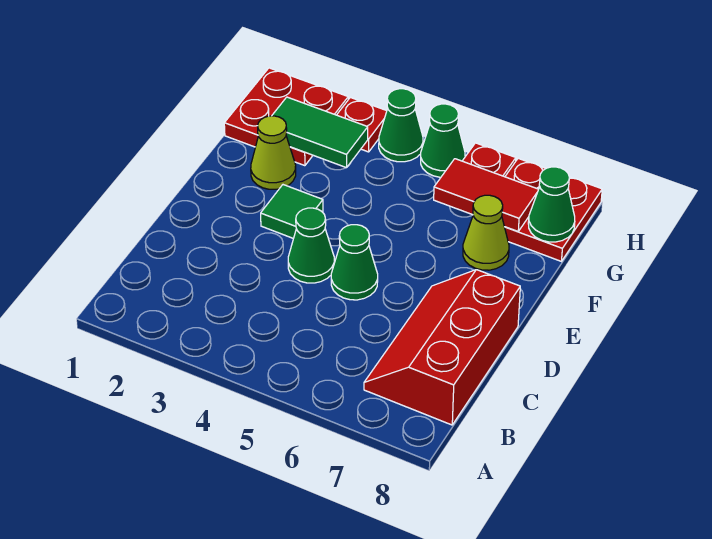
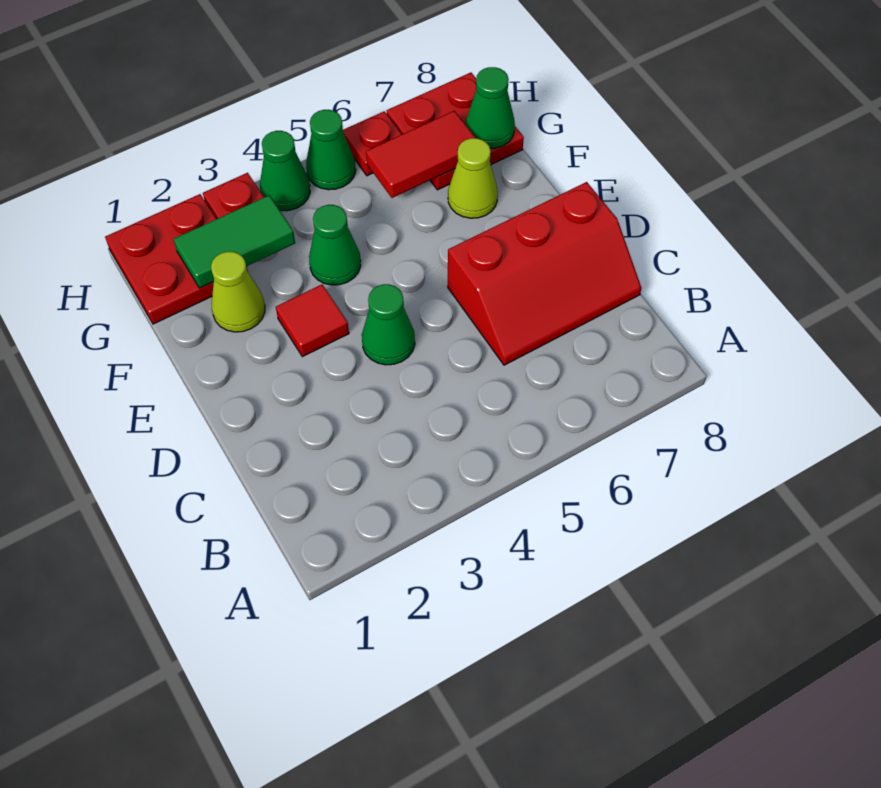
red 2x3 slope [364,270,520,425] -> red 2x3 slope turned to [448,182,642,365]
green 1x1 cone [331,225,378,300] -> green 1x1 cone moved to [309,205,361,285]
green 1x1 tile [261,185,323,238] -> red 1x1 tile [276,285,349,357]

